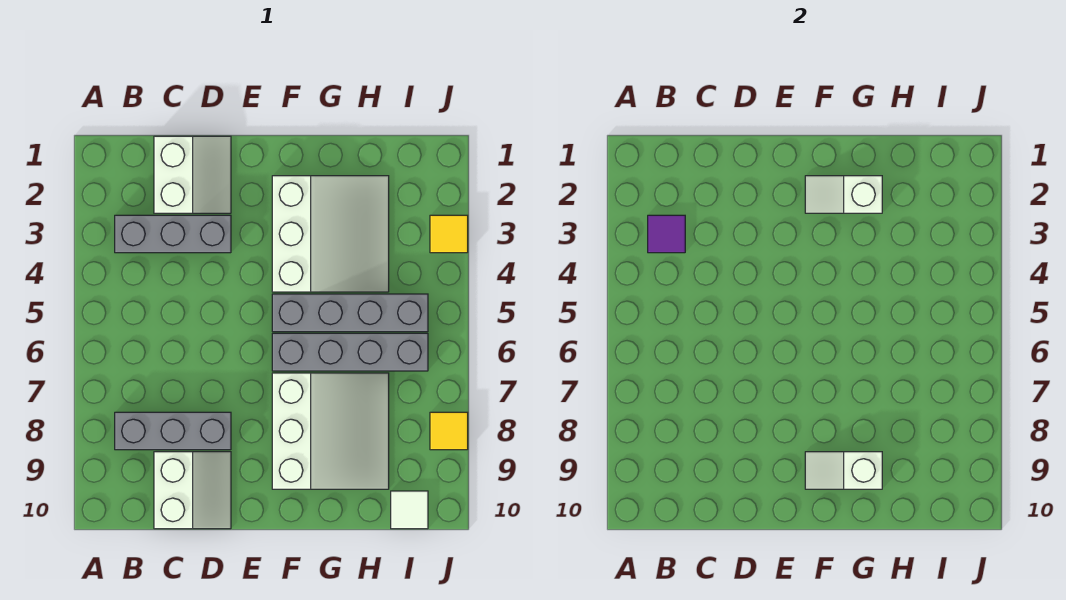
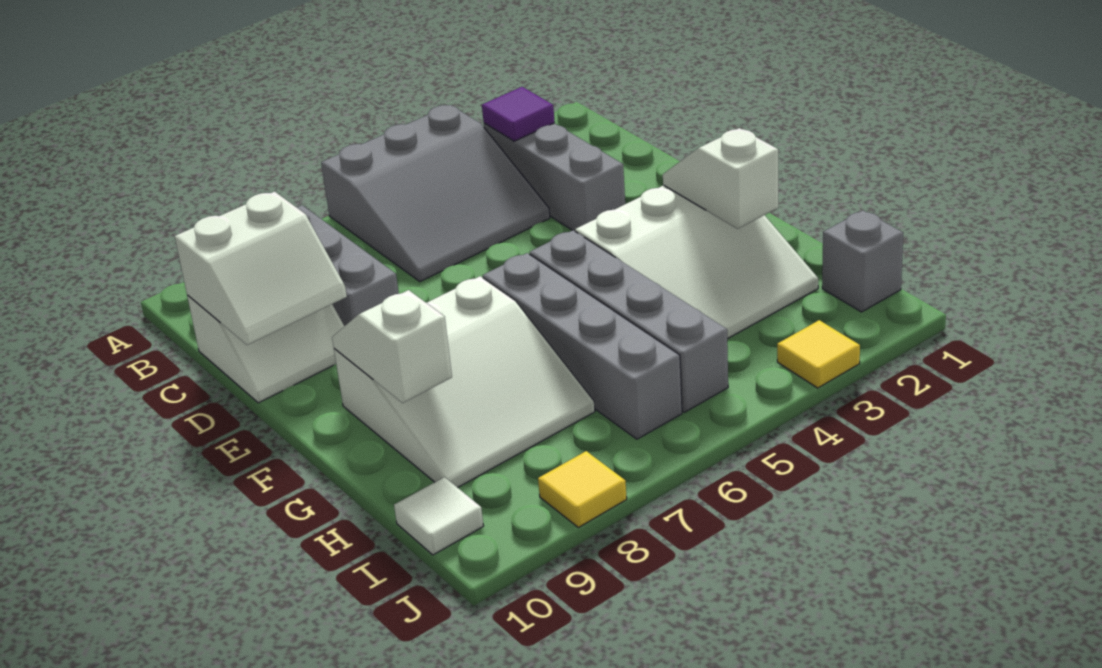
none -> grey 3x3 slope [321,105,550,282]
white 2x2 slope [154,136,231,213] -> white 2x2 slope moved to [175,192,347,345]
none -> grey 1x1 brick [822,211,903,312]

